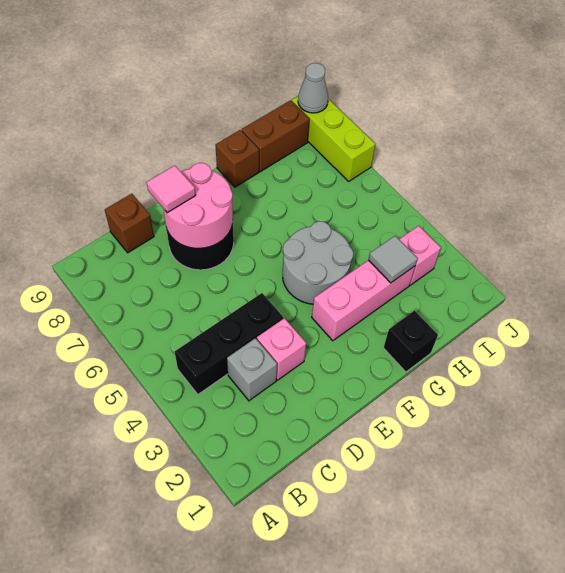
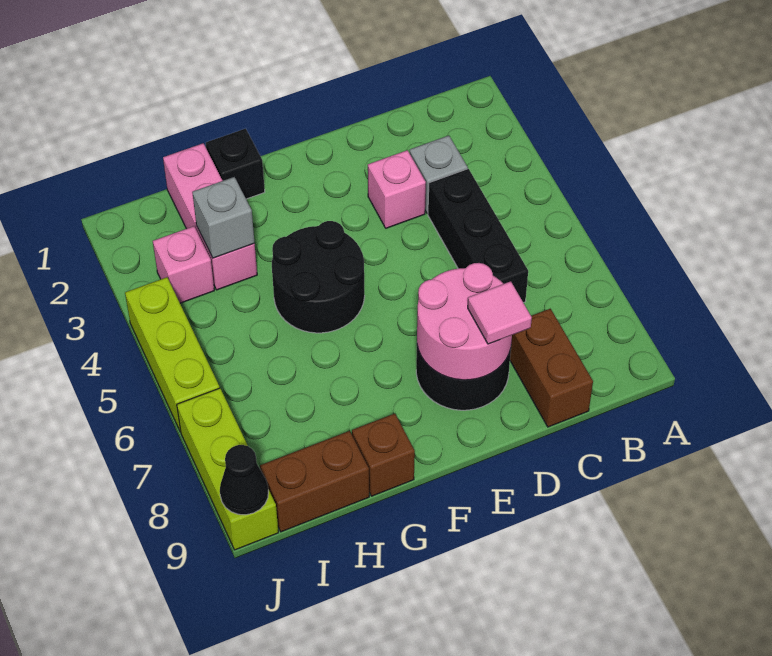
black 1x3 brick [174,293,283,394] -> black 1x3 brick turned to [428,169,528,303]
brown 1x1 brick [105,194,154,253] -> brown 1x2 brick [510,309,593,427]
pink 1x3 brick [312,260,415,341] -> pink 1x3 brick turned to [163,143,257,290]
grey 2x2 round brick [283,221,353,304] -> black 2x2 round brick [272,221,365,333]
grey 1x1 tile [369,236,418,283] -> grey 1x1 brick [192,177,254,258]
none -> lime 1x3 brick [125,277,220,432]
grey 1x1 cone [298,63,328,113] -> black 1x1 cone [220,445,268,515]

